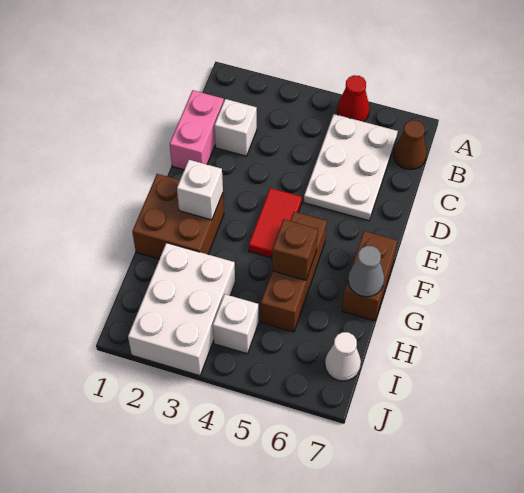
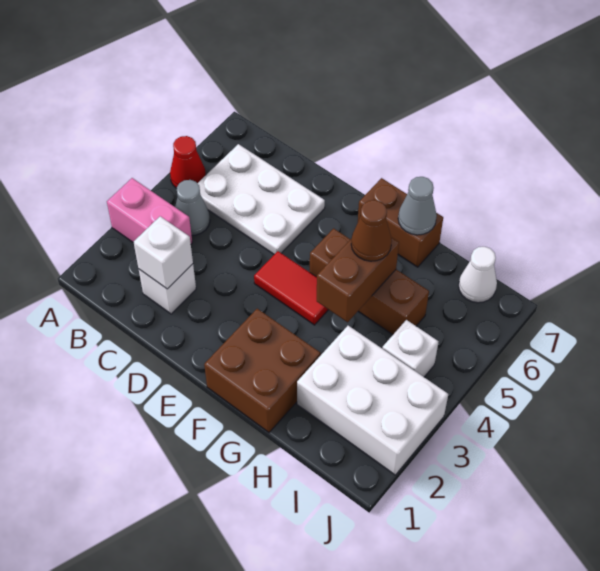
none -> grey 1x1 cone [175,180,210,235]
brown 1x1 cone [393,120,427,170] -> brown 1x1 cone moved to [351,200,392,261]
pink 1x2 brick [170,90,224,170] -> pink 1x2 brick moved to [107,178,192,244]
white 1x1 brick [177,160,223,220] -> white 1x1 brick moved to [134,216,193,289]
brown 1x1 brick [272,220,318,280] -> brown 1x2 brick [317,237,399,322]

